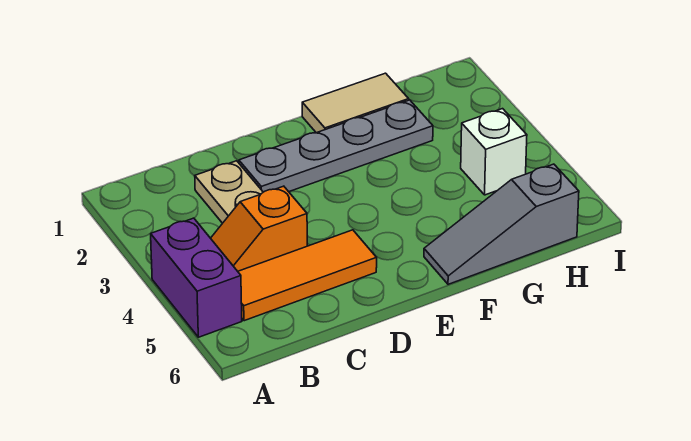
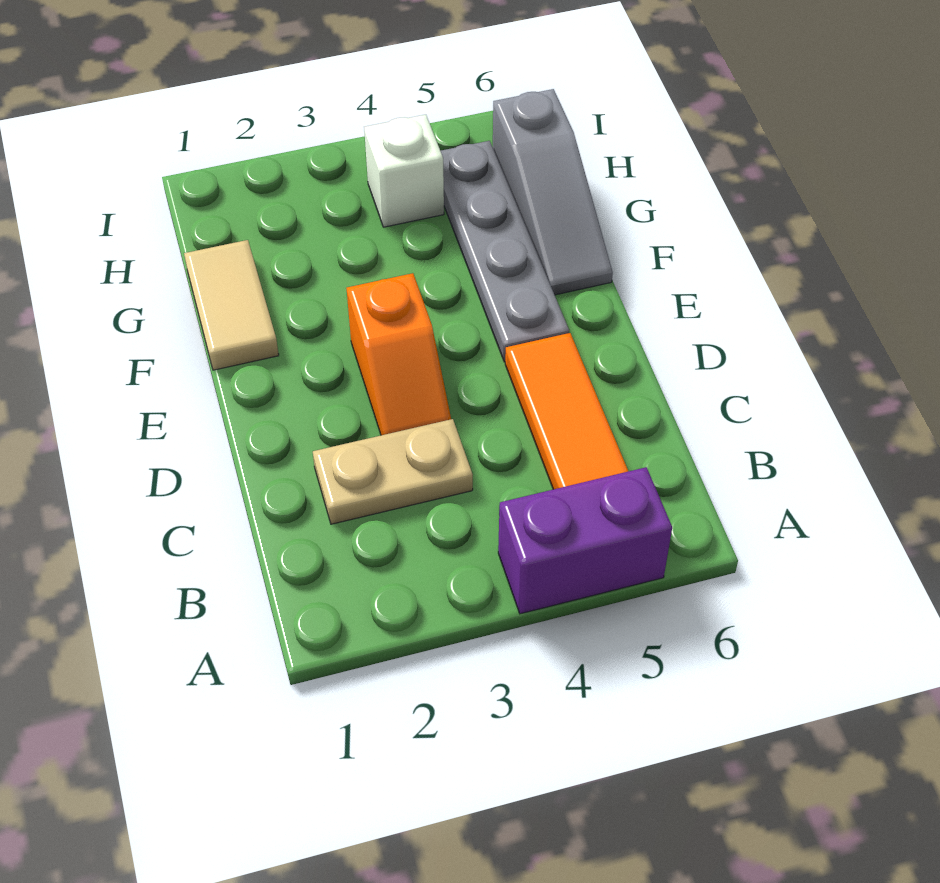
orange 1x2 slope [211,186,307,271] -> orange 1x2 slope moved to [347,273,451,435]
grey 1x4 plate [239,100,433,192] -> grey 1x4 plate moved to [441,141,569,362]

